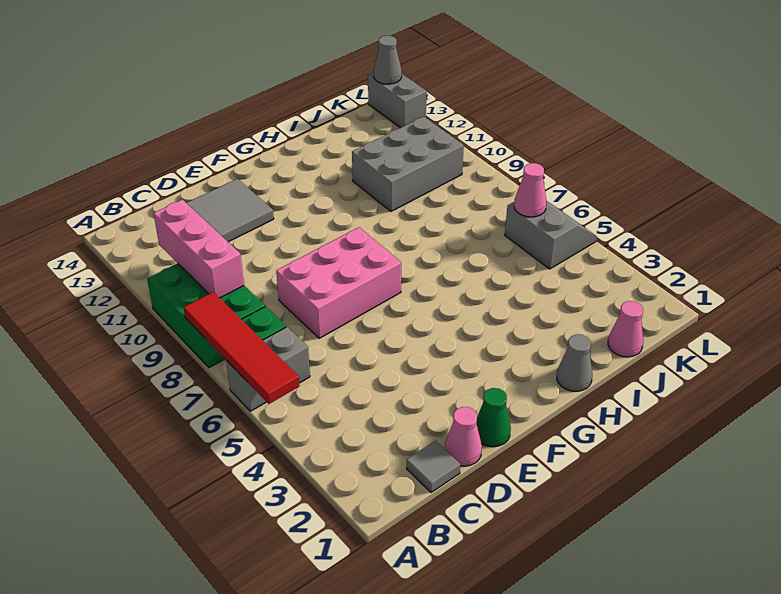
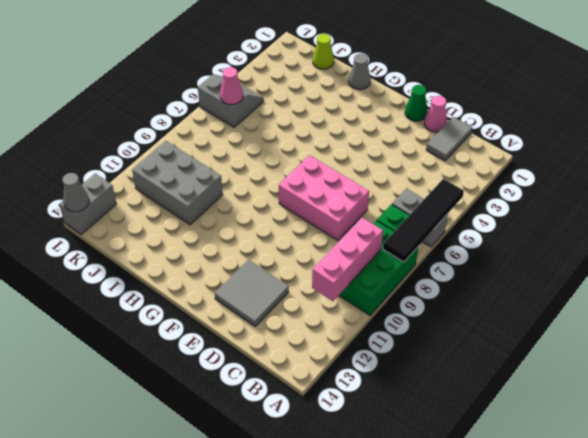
red 1x4 tile [184,292,299,404] -> black 1x4 tile [383,179,464,262]
grey 1x1 tile [407,441,460,492] -> grey 1x2 tile [426,117,472,161]
pink 1x1 cone [608,301,643,357] -> lime 1x1 cone [313,34,334,69]
grey 2x2 slope [505,201,597,269] -> grey 2x2 slope turned to [198,74,264,127]

